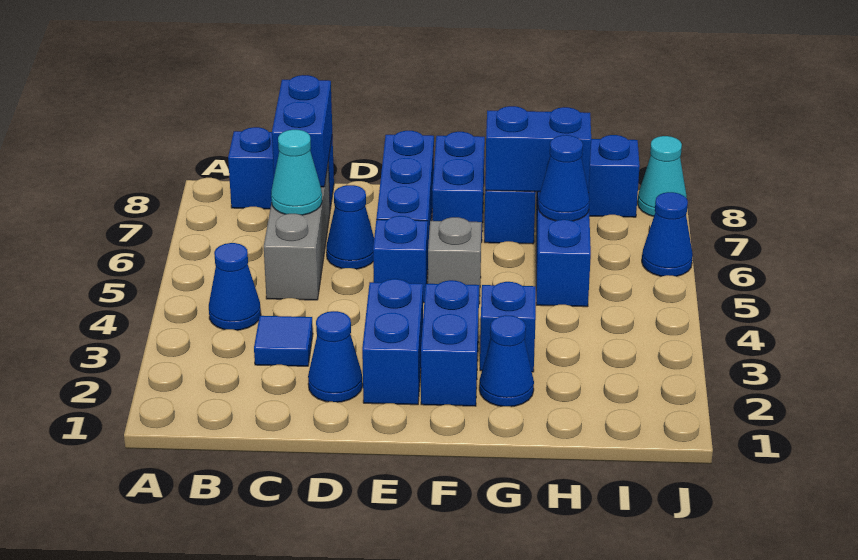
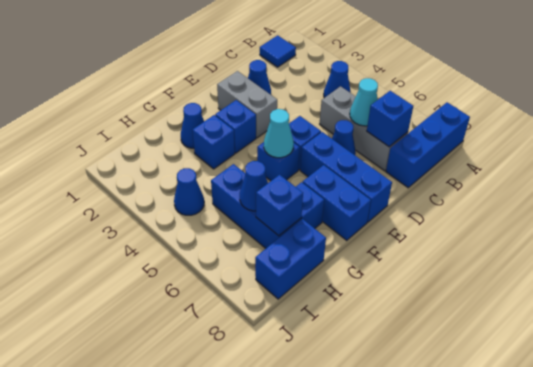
blue 1x2 brick [228,127,334,209] -> blue 1x3 brick [386,102,470,188]
blue 1x1 tile [254,316,313,366] -> blue 1x1 tile moved to [260,35,296,67]
blue 1x2 brick [272,75,332,187] -> blue 1x1 brick [367,91,413,147]
blue 1x2 brick [362,279,423,405] -> grey 1x2 brick [217,71,277,138]
blue 1x2 brick [421,280,479,406] -> blue 1x1 brick [215,100,256,153]
grey 1x1 brick [428,217,482,304] -> blue 1x1 brick [257,142,300,181]
blue 1x2 brick [485,106,591,192] -> blue 1x1 brick [256,175,303,236]
blue 1x1 cone [642,192,693,276] -> blue 1x1 cone moved to [174,168,204,215]
cyan 1x1 cone [638,136,687,216] -> cyan 1x1 cone moved to [264,109,294,158]

